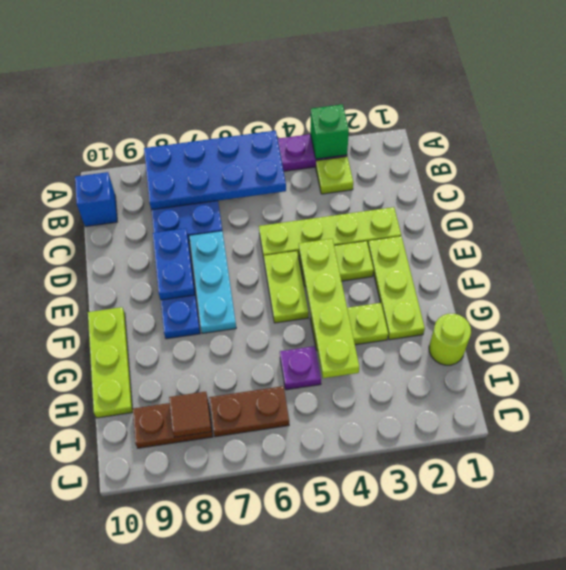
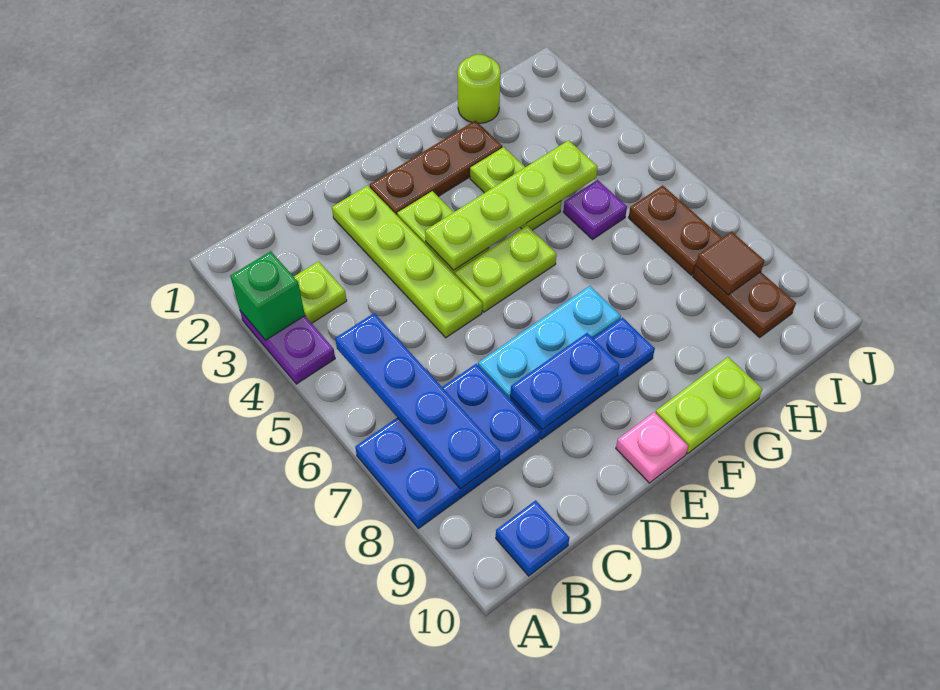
blue 2x4 plate [144,131,286,210] -> blue 1x4 plate [335,313,500,489]
blue 1x1 brick [75,172,117,227] -> blue 1x1 plate [496,500,569,576]
lime 1x3 plate [368,236,425,340] -> brown 1x3 plate [370,121,502,215]
none -> pink 1x1 plate [616,412,688,483]
lime 1x3 plate [88,307,133,418] -> lime 1x2 plate [656,357,762,454]

